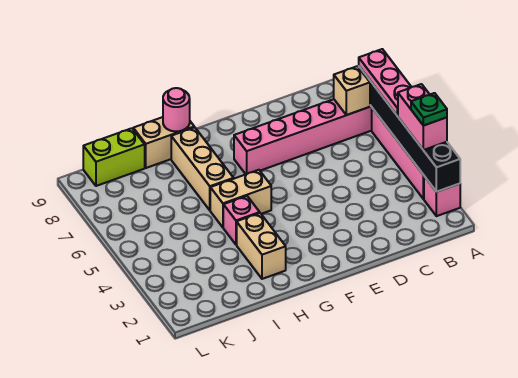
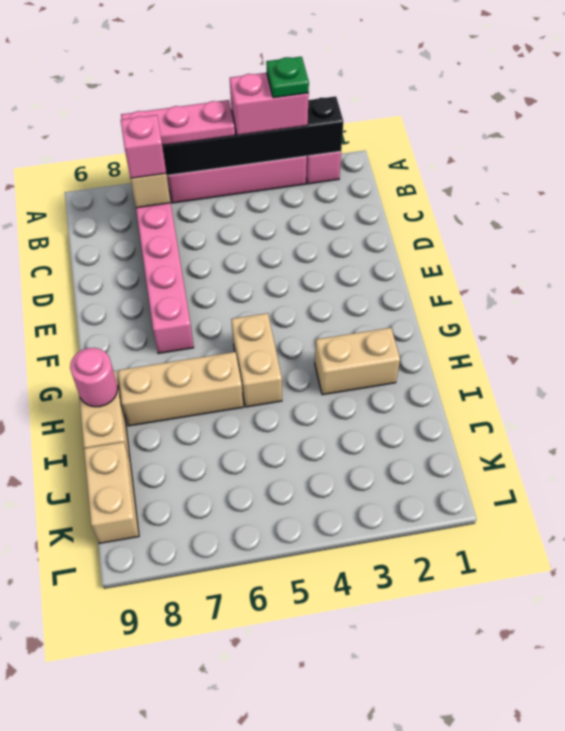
pink 1x1 brick [223,196,260,245] -> pink 1x1 brick moved to [121,115,166,178]
lime 1x2 brick [83,128,145,186] -> tan 1x2 brick [84,442,139,543]

